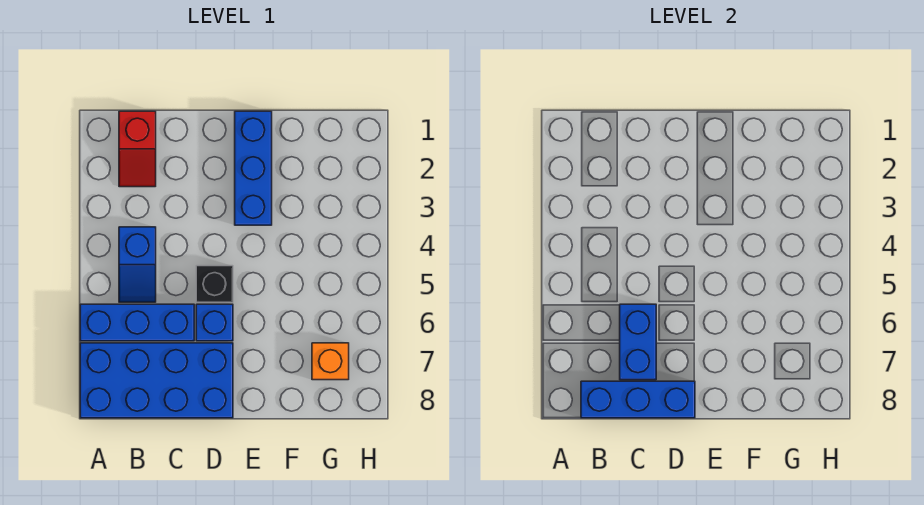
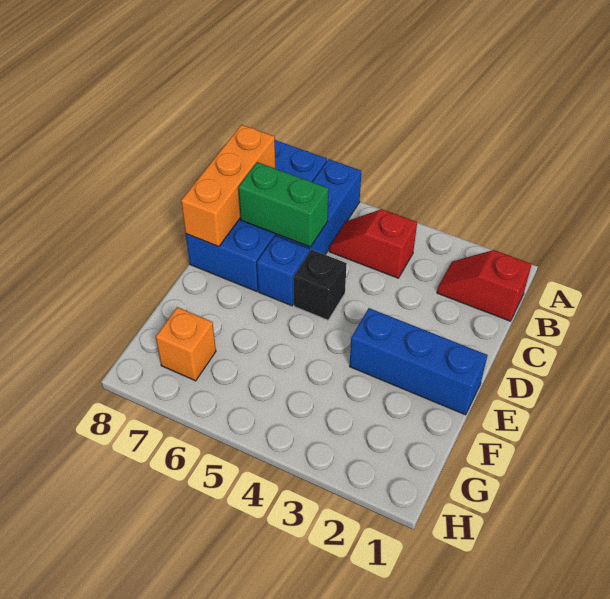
blue 1x2 slope [119,227,156,302] -> red 1x2 slope [329,209,417,278]
blue 1x3 brick [581,381,695,418] -> orange 1x3 brick [181,125,276,247]
blue 1x2 brick [620,304,656,380] -> green 1x2 brick [238,162,328,247]

